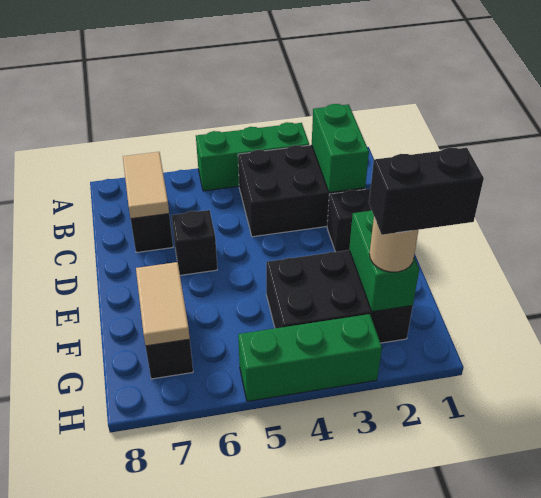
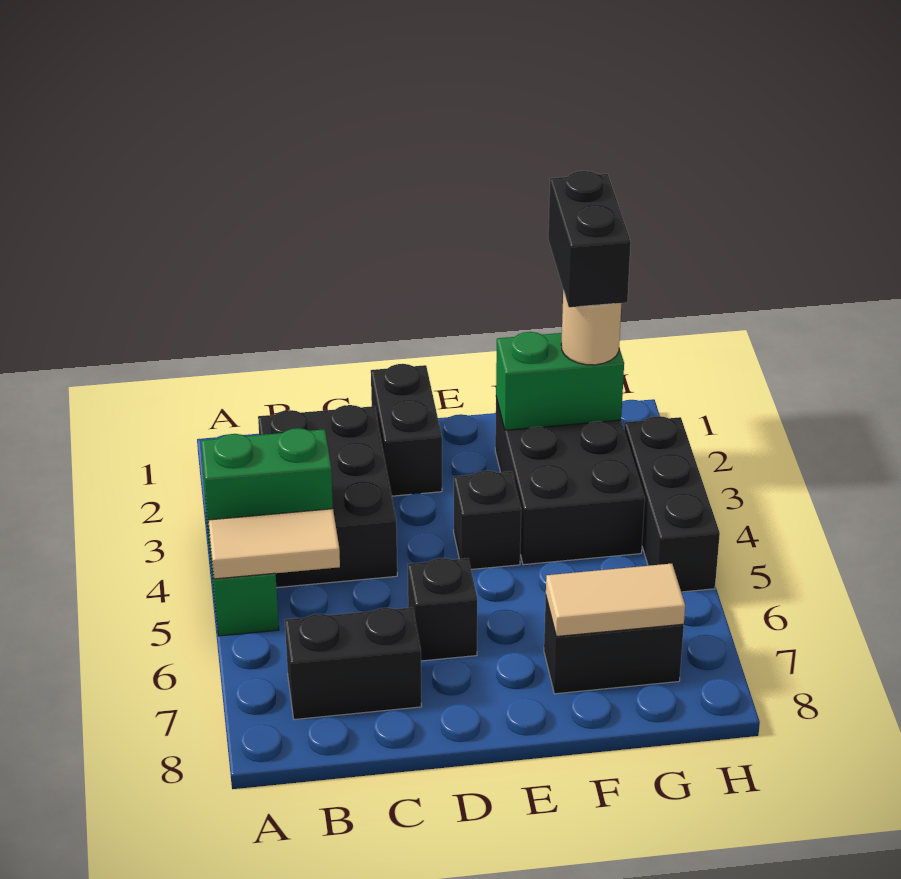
green 1x2 brick [312,104,369,192] -> green 1x2 brick moved to [201,428,333,526]
tan 1x2 tile [123,152,169,219] -> tan 1x2 tile moved to [208,509,340,579]
none -> black 1x1 brick [454,470,521,569]
green 1x3 brick [238,314,382,401] -> black 1x3 brick [624,416,720,592]

